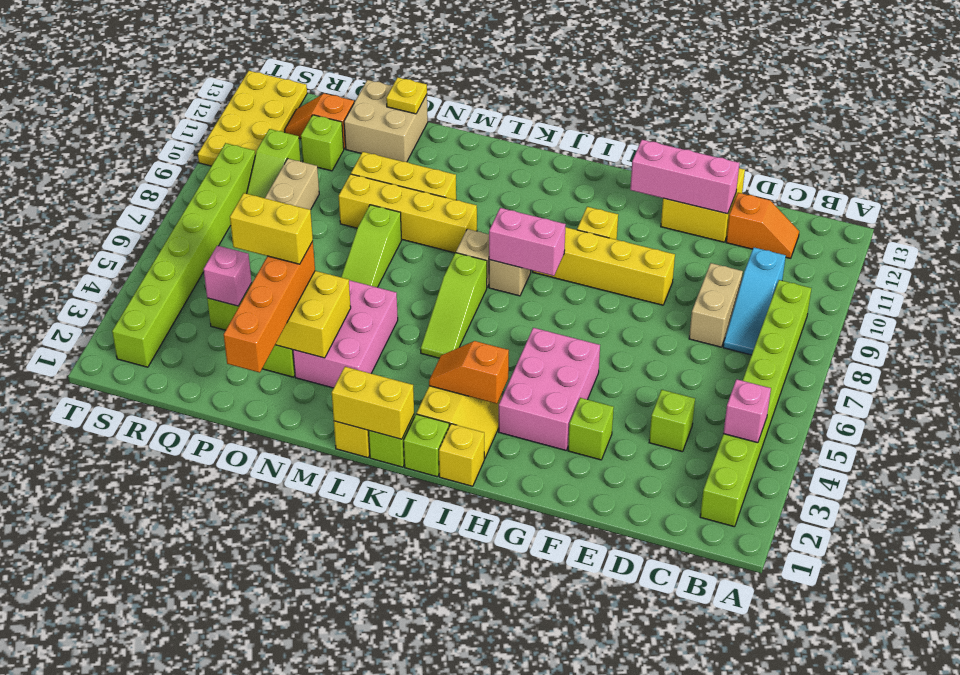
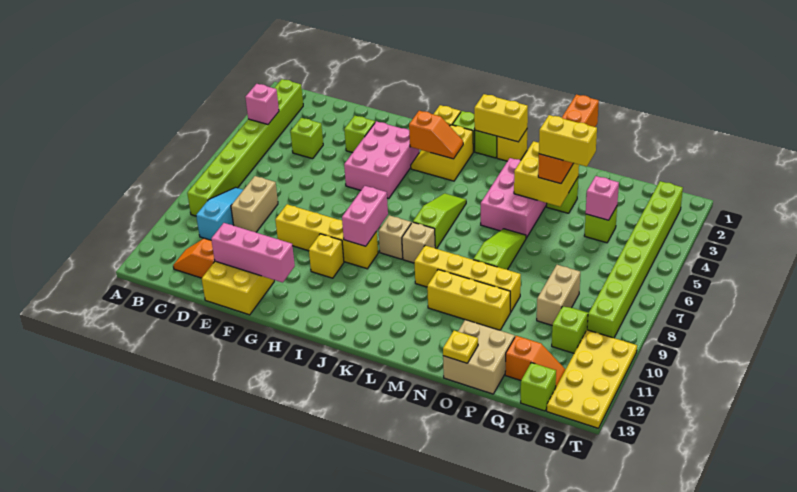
pink 1x2 brick [489,208,566,276] -> pink 1x2 brick turned to [342,186,388,246]
lime 1x1 brick [301,115,344,171] -> lime 1x1 brick moved to [521,363,556,411]

